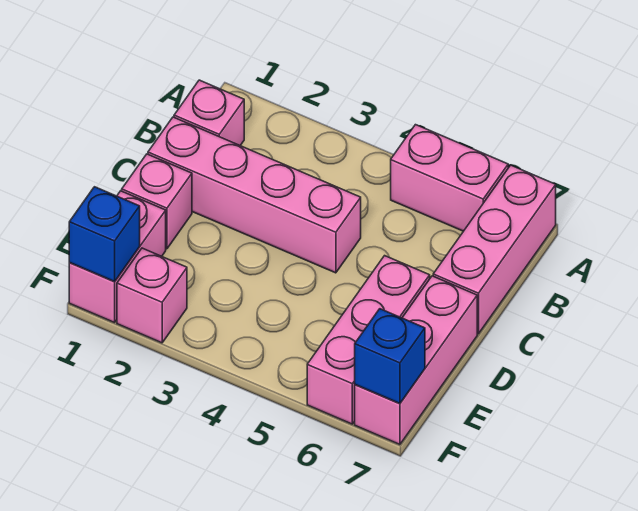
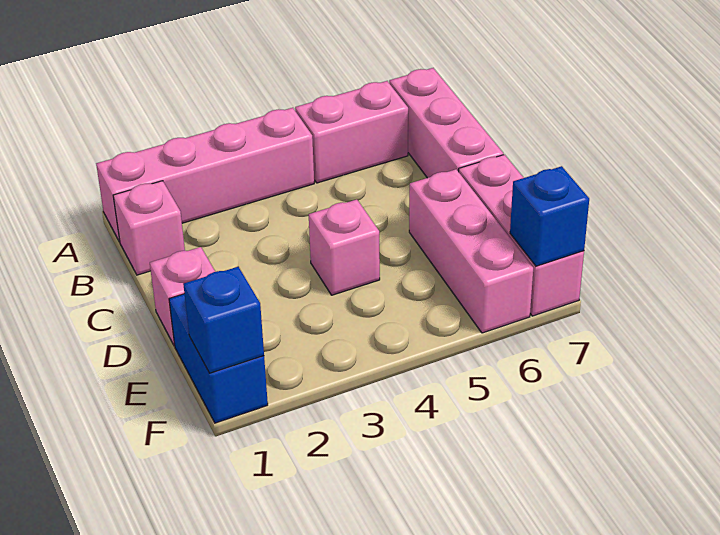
pink 1x4 brick [148,117,361,273] -> pink 1x4 brick moved to [96,108,314,242]
pink 1x2 brick [69,191,166,323] -> blue 1x2 brick [169,294,268,423]
pink 1x1 brick [117,248,187,343] -> pink 1x1 brick moved to [309,199,380,295]

